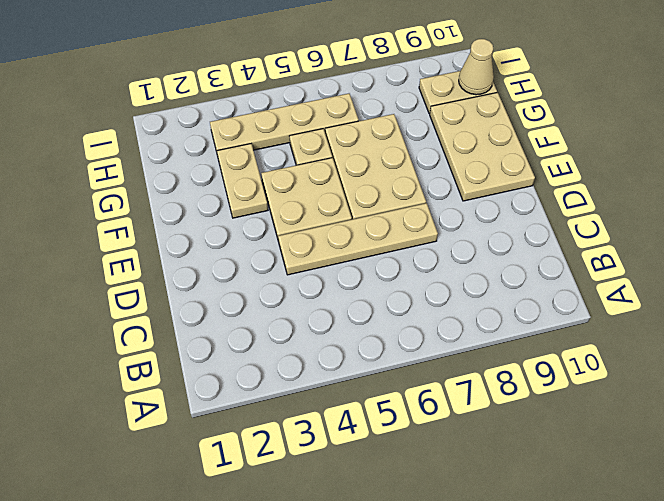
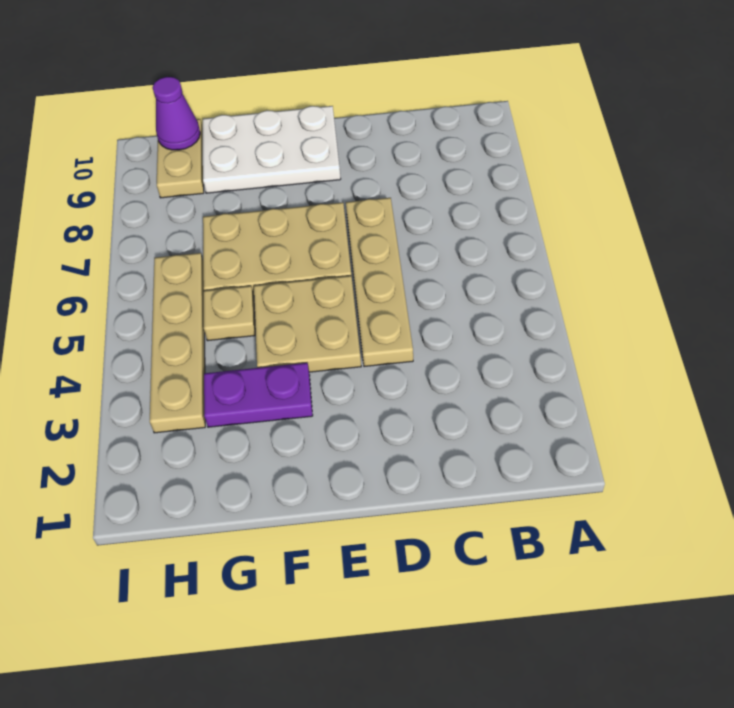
tan 2x3 plate [430,92,535,201] -> white 2x3 plate [203,106,341,193]
tan 1x2 plate [217,144,268,218] -> purple 1x2 plate [204,363,313,427]
tan 1x1 cone [459,39,494,95] -> purple 1x1 cone [153,77,200,150]

